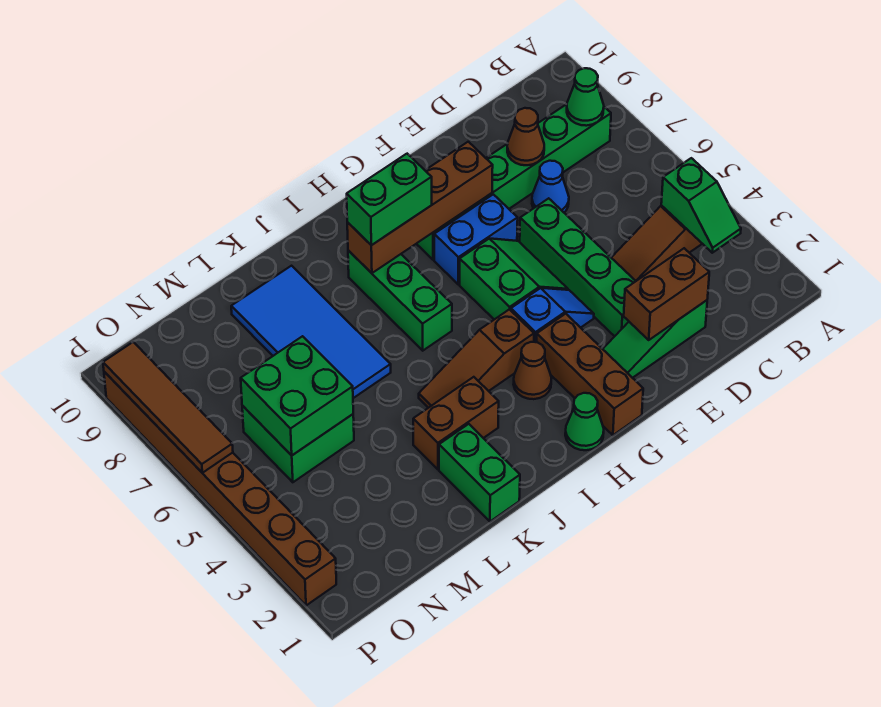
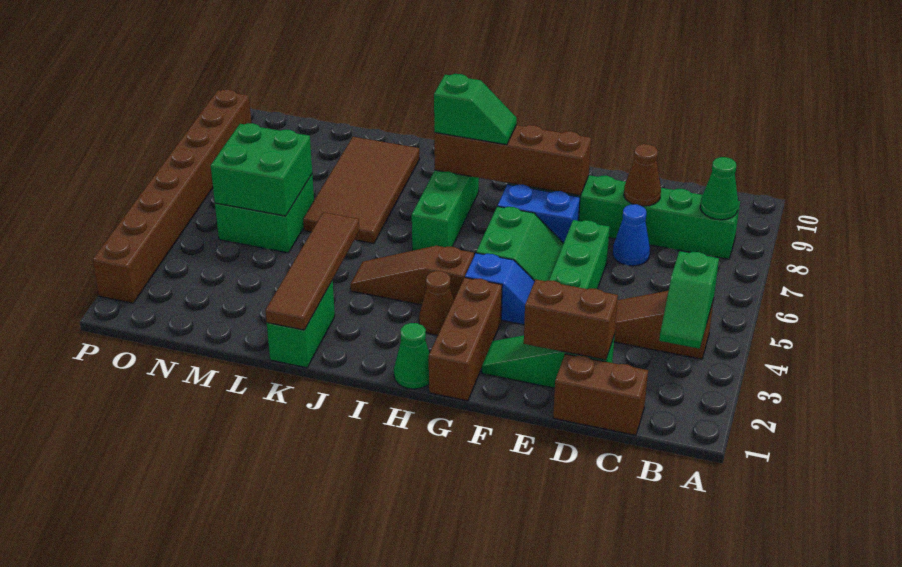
green 1x2 brick [347,154,432,245] -> green 1x2 slope [434,74,517,145]
brown 1x2 brick [413,377,499,469] -> brown 1x2 brick moved to [553,354,648,435]
blue 2x4 tile [231,266,391,398] -> brown 2x4 tile [303,137,419,244]
brown 1x4 tile [103,342,233,473] -> brown 1x4 tile moved to [265,212,359,330]

